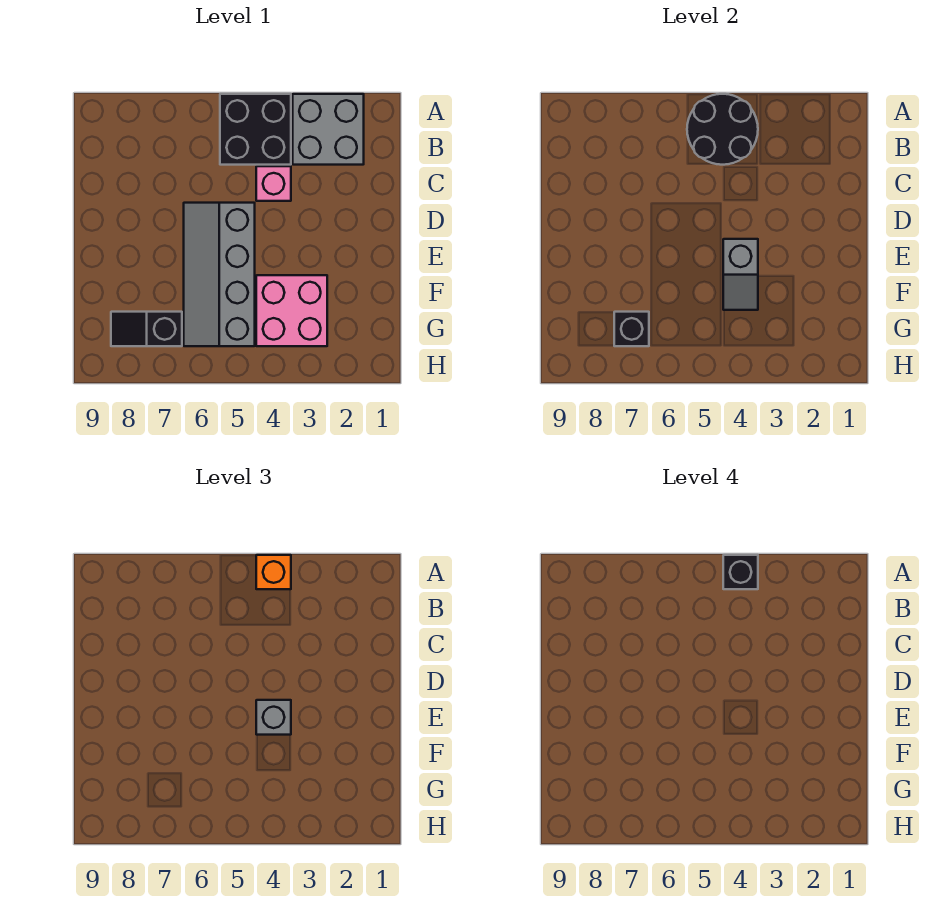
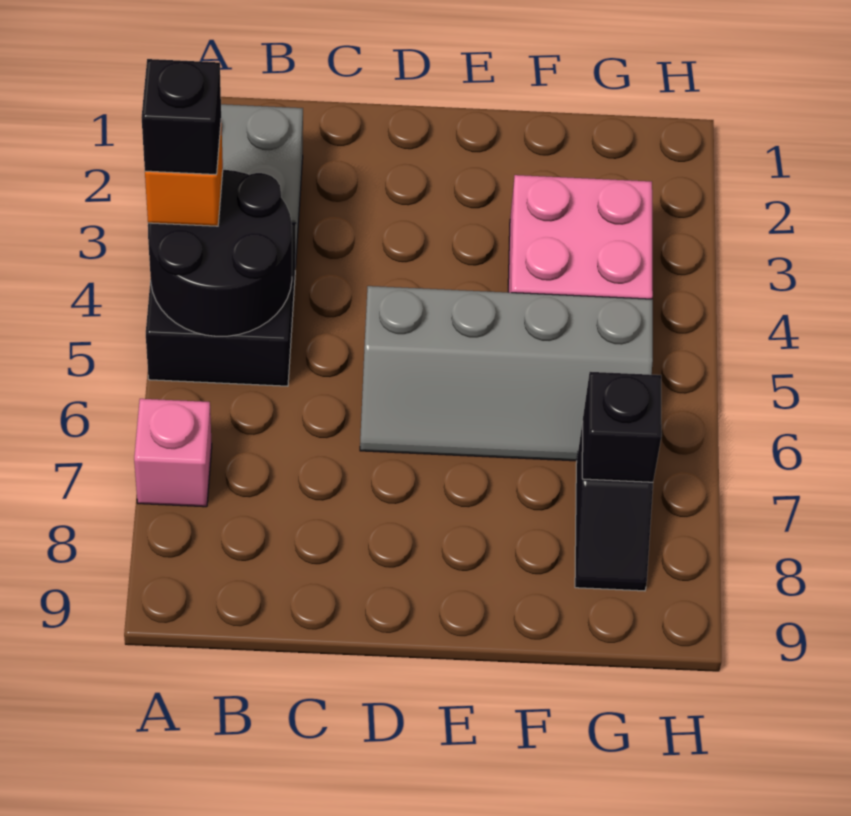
pink 1x1 brick [256,166,291,201] -> pink 1x1 brick moved to [134,399,212,507]
grey 1x2 slope [723,239,758,310] -> none
grey 1x1 brick [256,700,291,735] -> none

